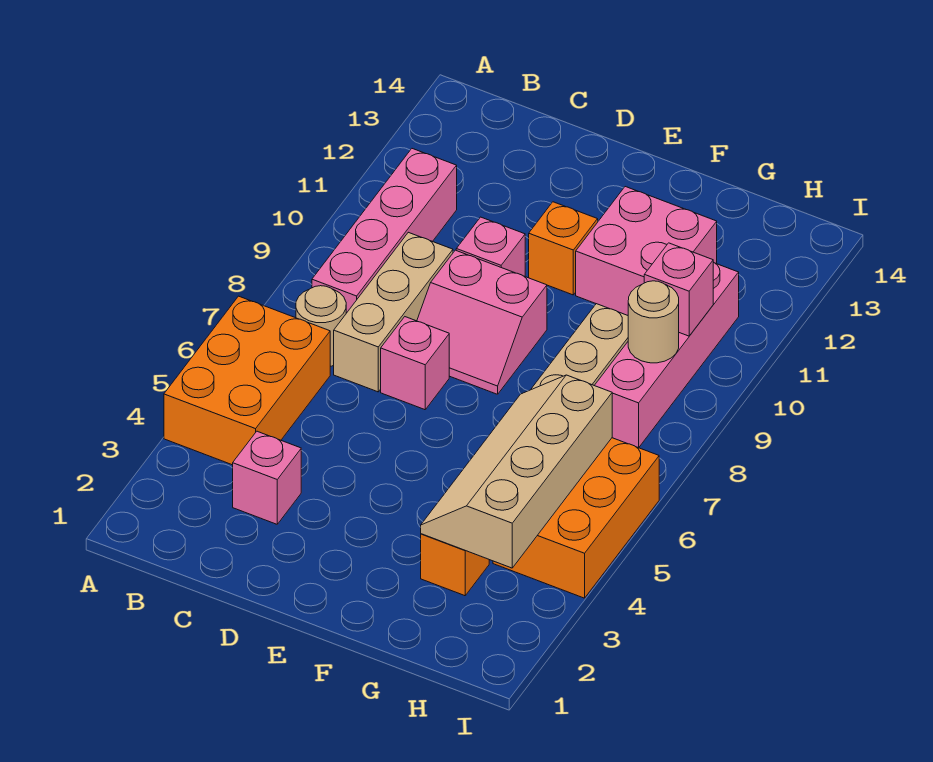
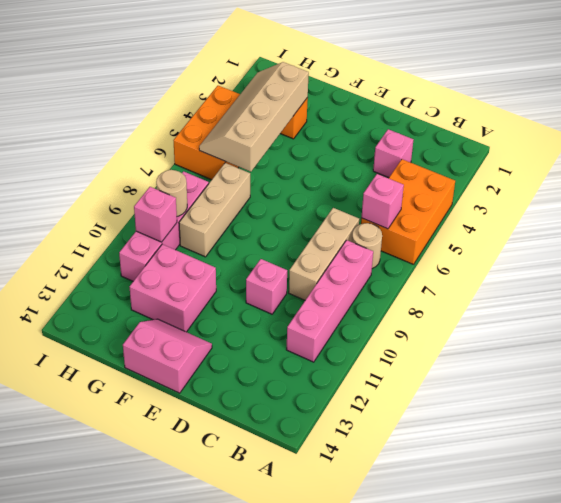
pink 1x1 brick [381,317,449,410] -> pink 1x1 brick moved to [361,174,404,229]
pink 2x2 slope [417,250,547,394] -> pink 2x2 slope moved to [123,319,212,393]
orange 1x1 brick [529,202,598,295] -> none
tan 2x4 slope [421,375,612,568] -> tan 2x4 slope turned to [199,62,309,172]

